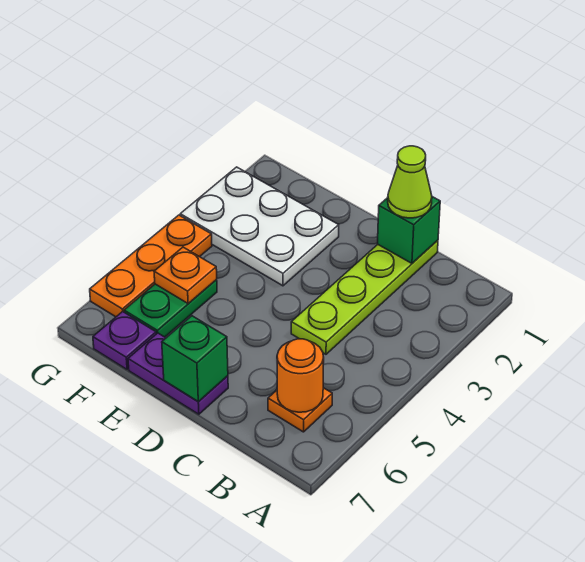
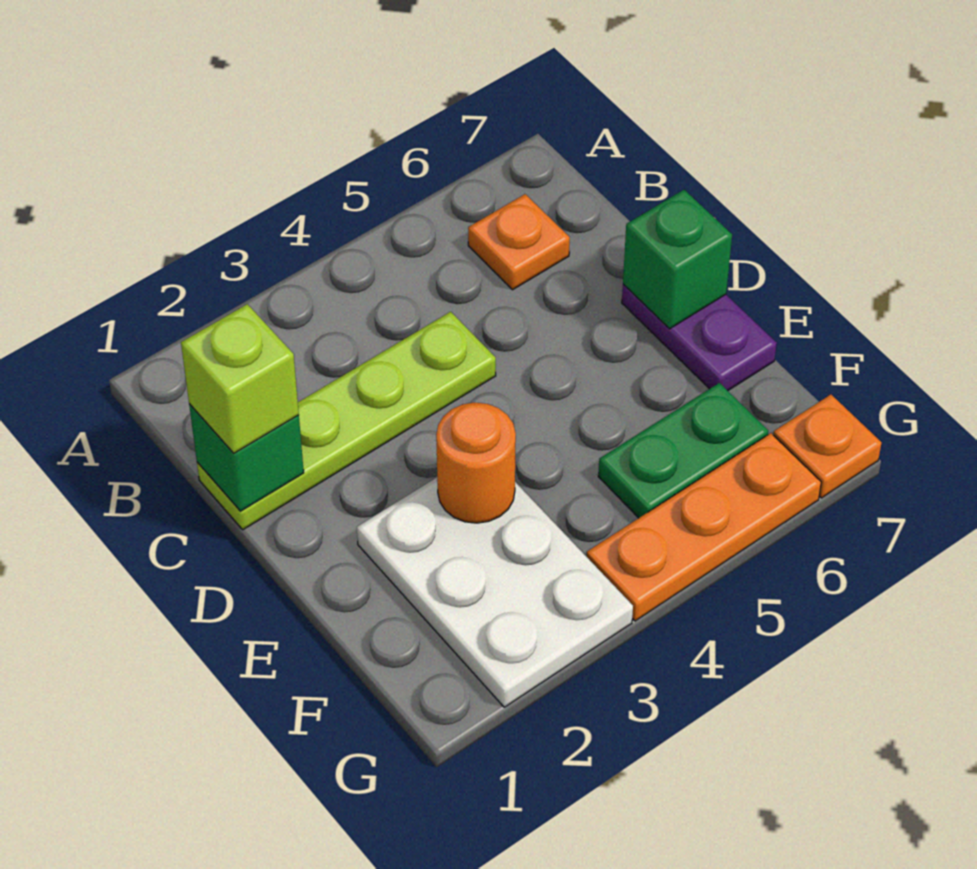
orange 1x1 round brick [277,339,324,412] -> orange 1x1 round brick moved to [436,403,516,523]
lime 1x1 cone [388,146,432,218] -> lime 1x1 brick [181,304,299,453]
orange 1x1 plate [154,247,217,304] -> orange 1x1 plate moved to [773,395,881,498]
purple 1x1 plate [93,312,156,370] -> none

